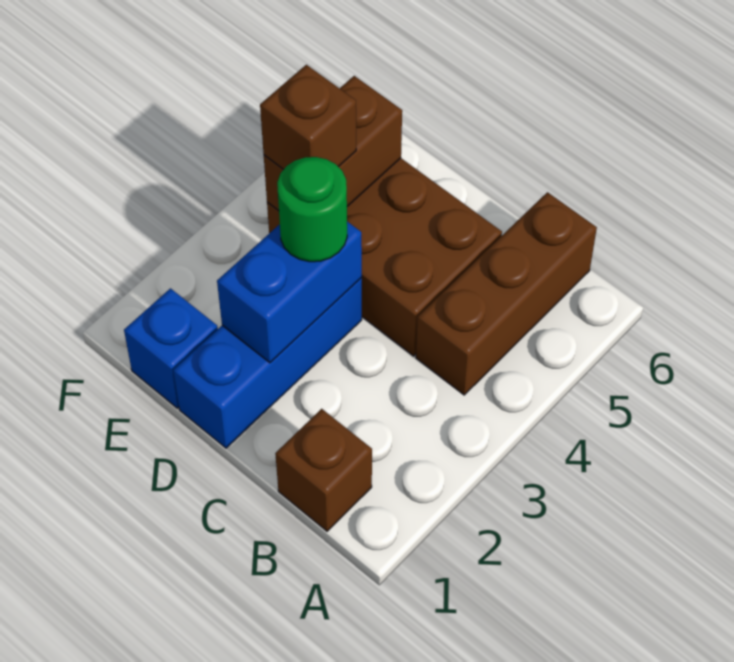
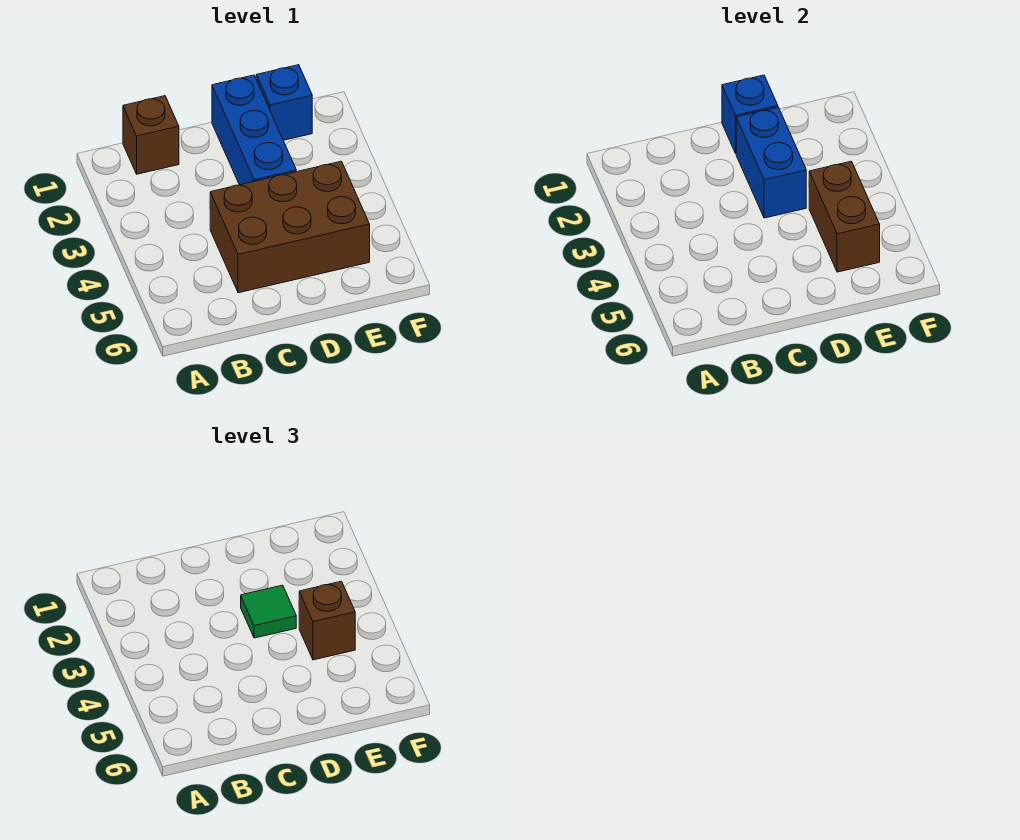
brown 1x3 brick [416,192,597,395] -> none
none -> blue 1x1 brick [722,75,778,153]
green 1x1 round brick [277,157,347,262] -> green 1x1 tile [241,585,296,638]

